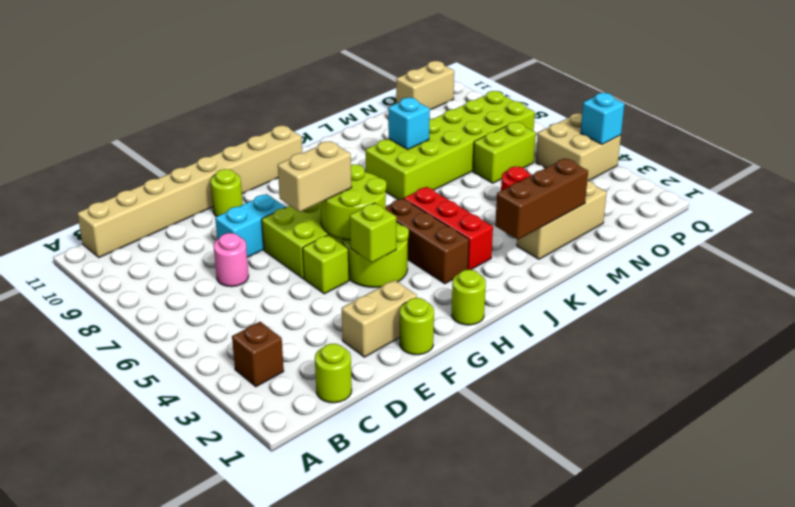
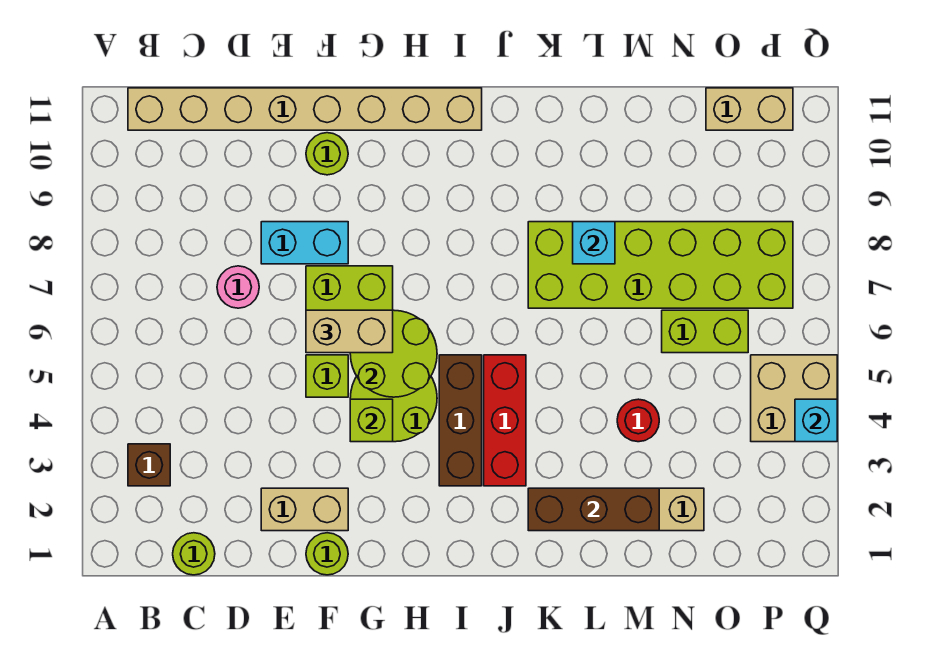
lime 1x1 round brick [451,270,486,325] -> none

